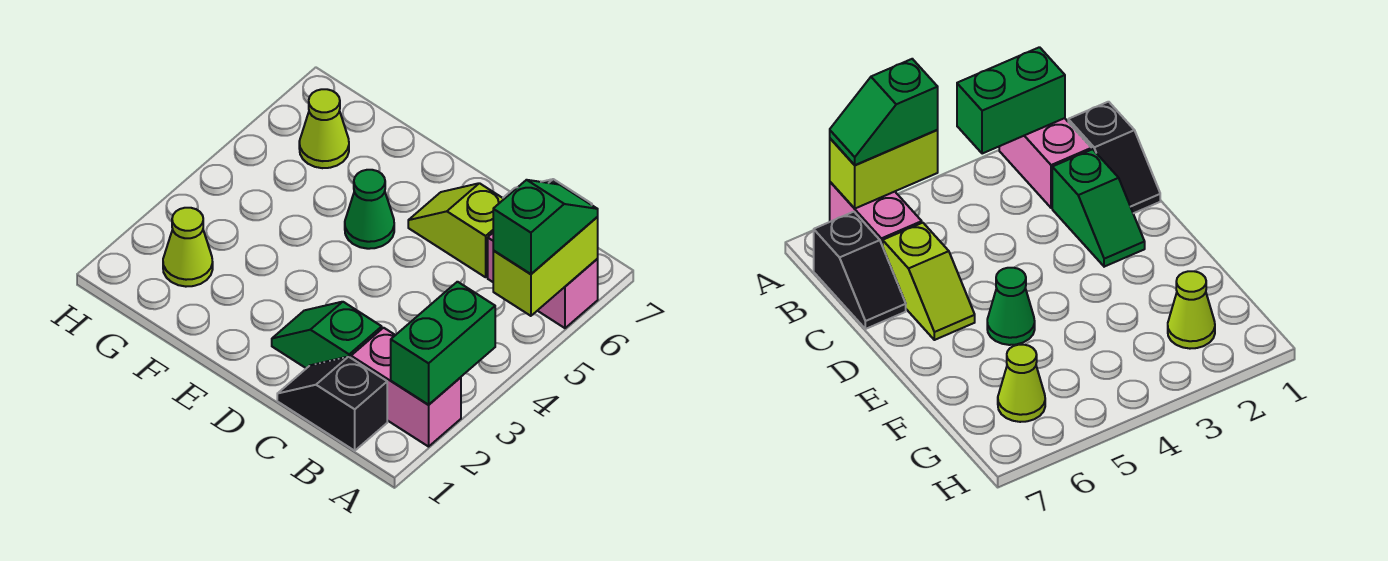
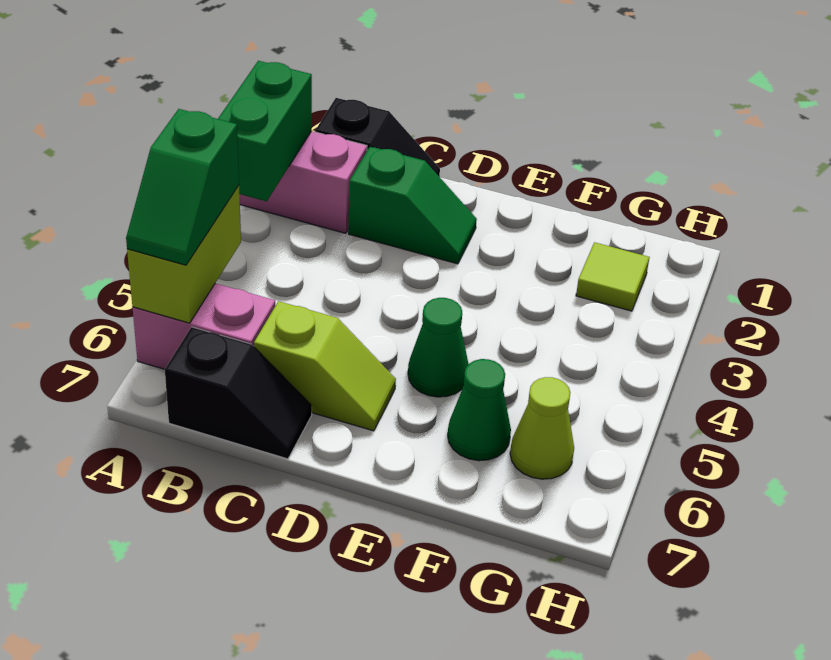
none -> green 1x1 cone [448,359,511,461]
lime 1x1 cone [163,208,213,287] -> lime 1x1 tile [576,242,650,311]

